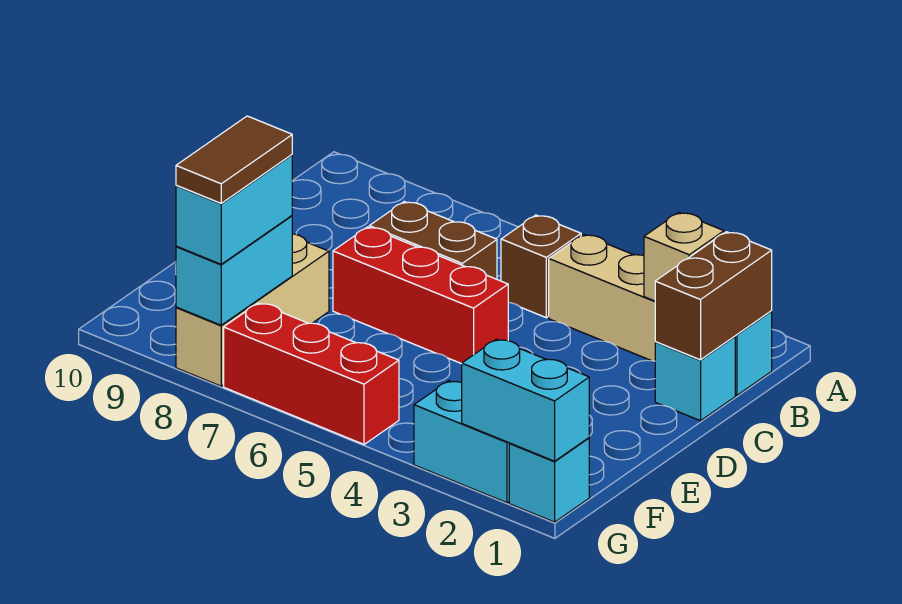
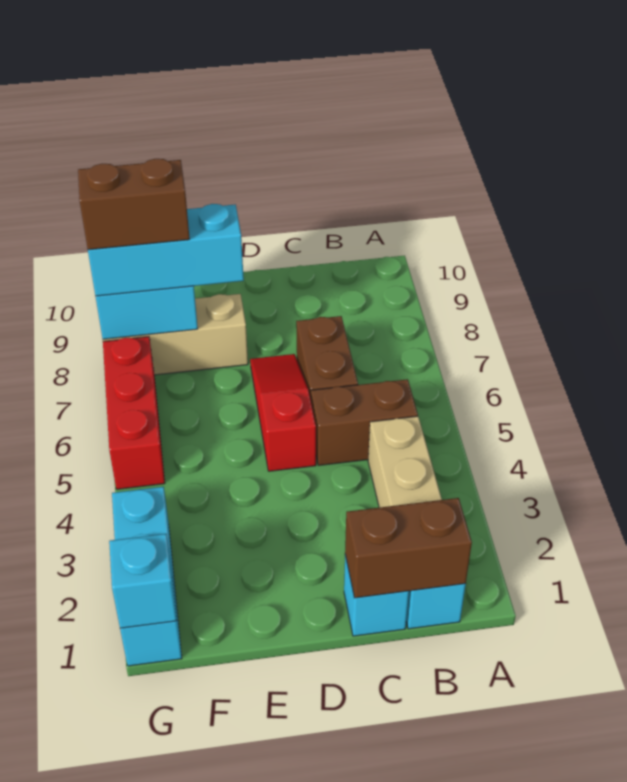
tan 1x1 brick [644,212,724,301] -> none
brown 1x1 brick [501,215,581,318] -> brown 1x2 brick [311,379,418,465]
red 1x3 brick [333,227,508,364] -> red 1x3 slope [250,354,316,471]
cyan 1x2 brick [176,155,292,264] -> cyan 1x3 brick [88,204,244,296]
brown 1x2 tile [176,116,292,203] -> brown 1x2 brick [78,159,190,250]
cyan 1x2 brick [462,339,589,461] -> cyan 1x1 brick [109,534,177,628]

